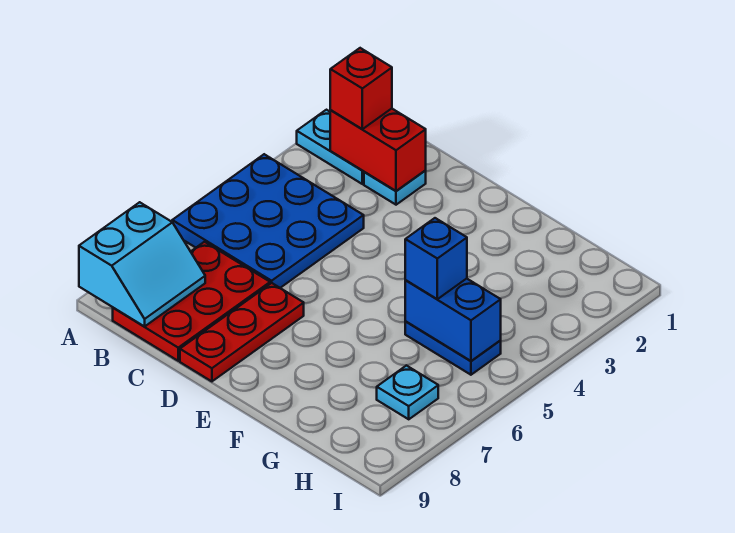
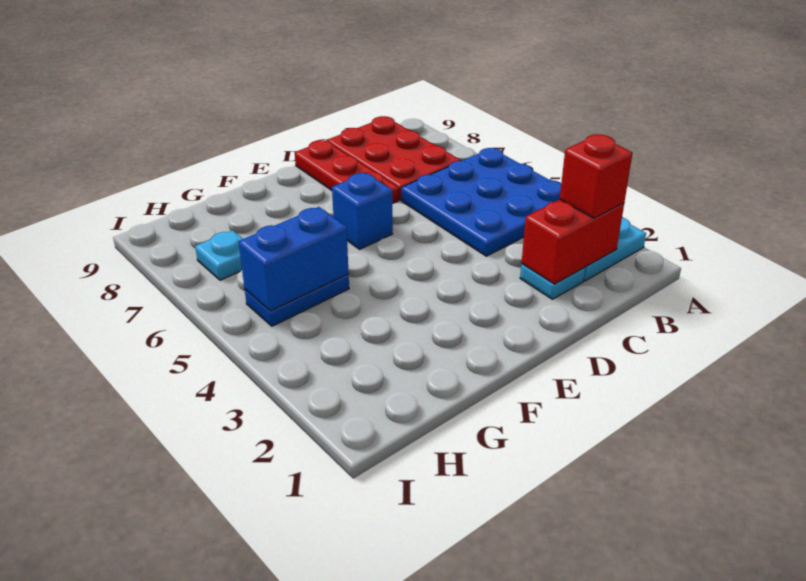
cyan 2x2 slope [79,202,205,326] -> none
blue 1x1 brick [405,218,467,299] -> blue 1x1 brick moved to [332,173,393,249]

